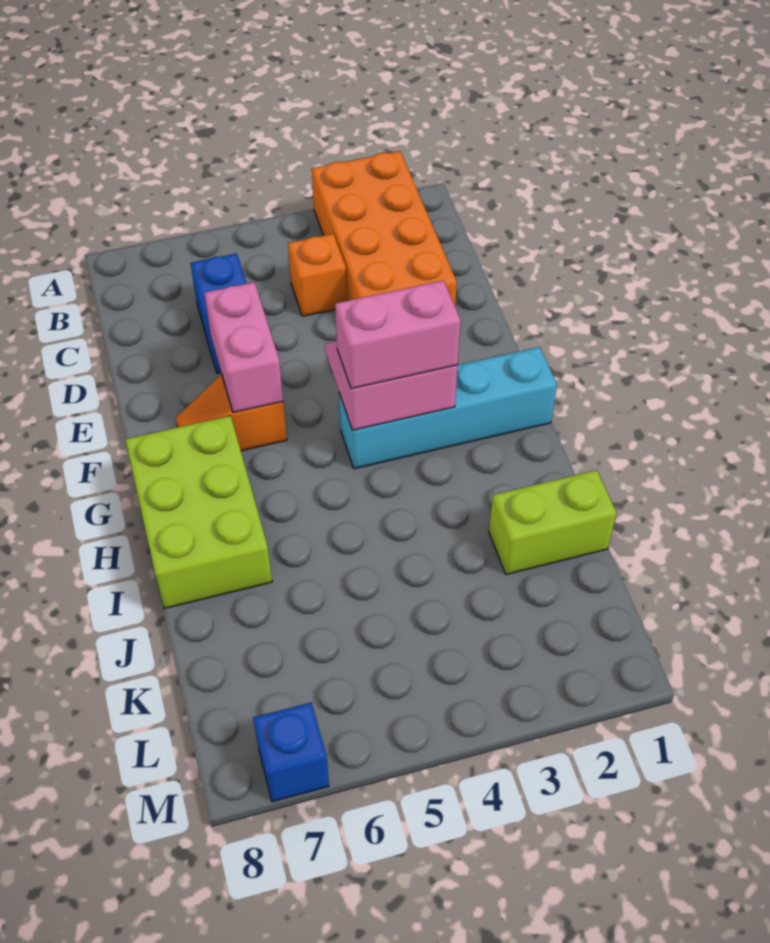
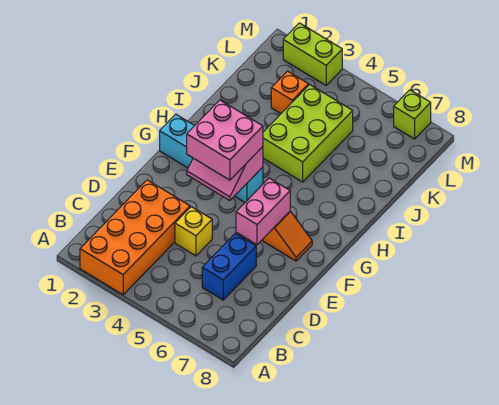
orange 1x1 brick [288,234,347,316] -> orange 1x1 brick moved to [271,71,309,113]
none -> yellow 1x1 brick [175,207,212,256]
pink 1x2 brick [335,280,461,389] -> pink 2x2 brick [187,100,263,180]
lime 2x3 brick [125,416,272,608] -> lime 2x3 brick moved to [263,85,353,182]
lime 1x2 brick [489,470,617,575] -> lime 1x2 brick moved to [283,23,342,85]
blue 1x1 brick [253,703,329,802] -> lime 1x1 brick [394,90,431,139]

